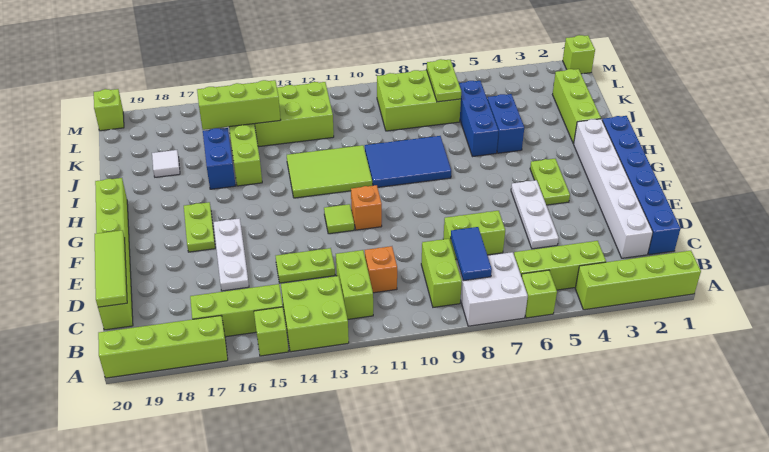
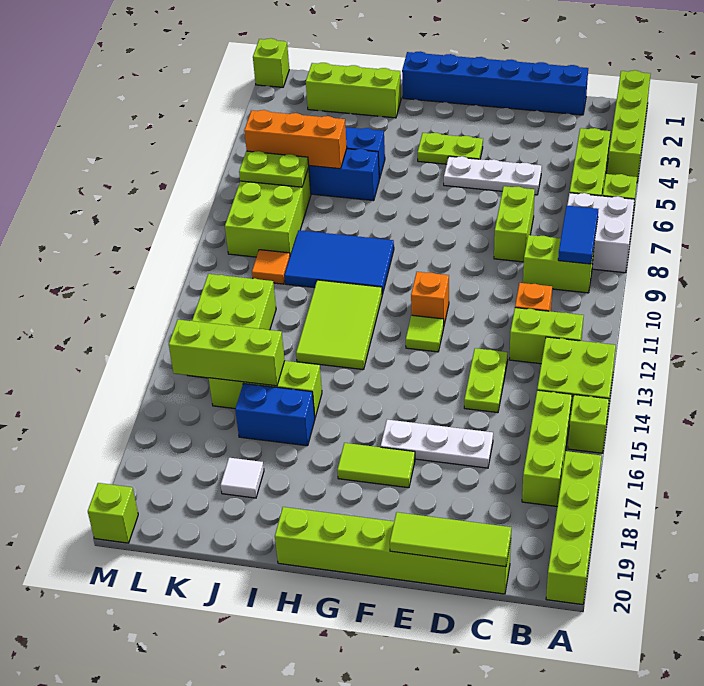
blue 1x2 tile [450,227,492,281] -> blue 1x2 tile turned to [558,206,598,264]
white 1x6 brick [574,119,653,258] -> none
lime 1x2 plate [184,202,215,252] -> lime 1x2 tile [337,443,415,488]
blue 2x3 tile [365,136,451,187] -> blue 2x3 tile turned to [285,230,394,294]
none -> orange 1x3 brick [244,110,347,169]
none -> orange 1x1 tile [252,250,290,284]
lime 1x3 brick [197,80,281,130] -> lime 1x3 brick turned to [169,320,285,386]

